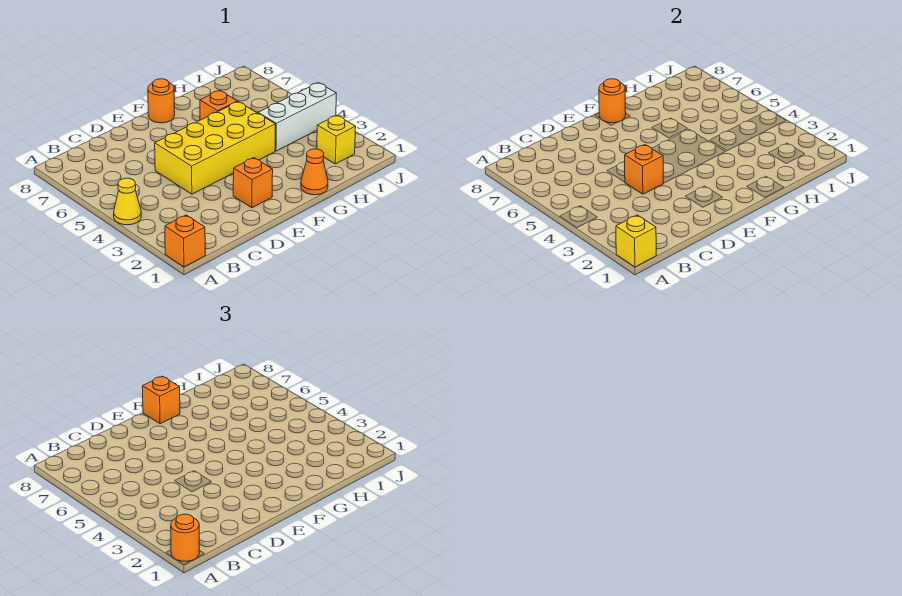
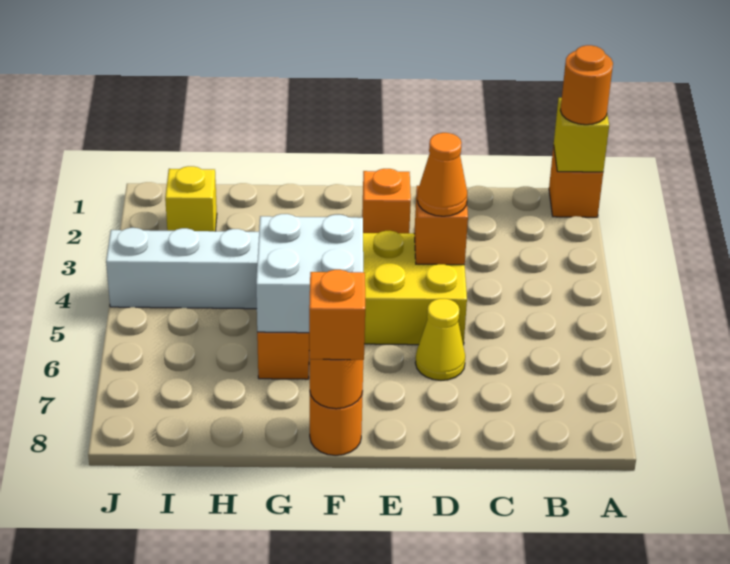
yellow 1x1 cone [114,178,141,225] -> yellow 1x1 cone moved to [415,299,465,380]
none -> white 2x2 brick [256,214,363,333]
orange 1x1 cone [301,149,328,195] -> orange 1x1 cone moved to [417,133,467,216]

